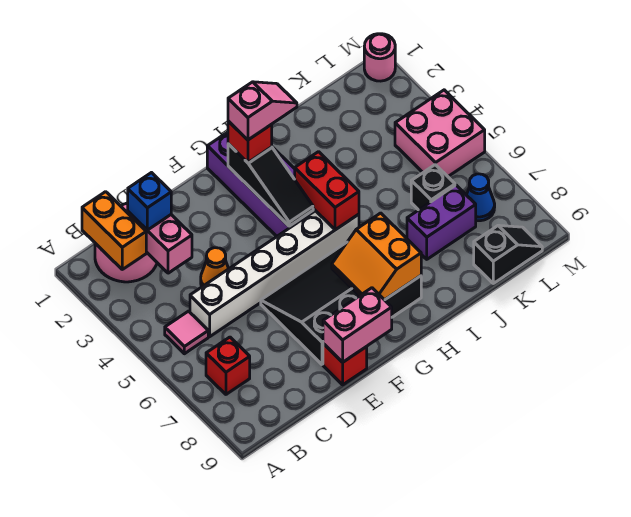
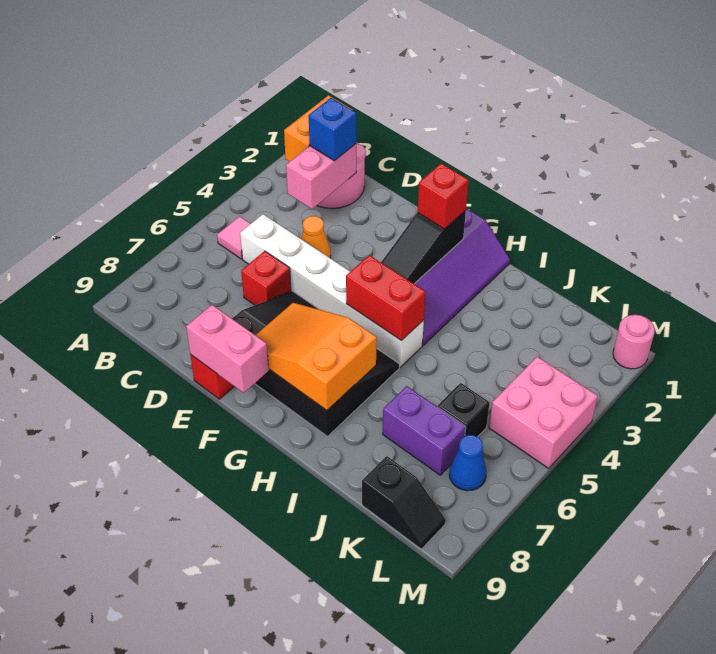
red 1x1 brick [206,337,250,394] -> red 1x1 brick moved to [241,251,291,305]
pink 1x2 slope [228,82,297,140] -> none
orange 2x2 slope [332,213,421,300] -> orange 2x3 slope [256,303,377,410]
red 1x2 brick [295,152,359,230] -> red 1x2 brick turned to [346,255,426,341]

